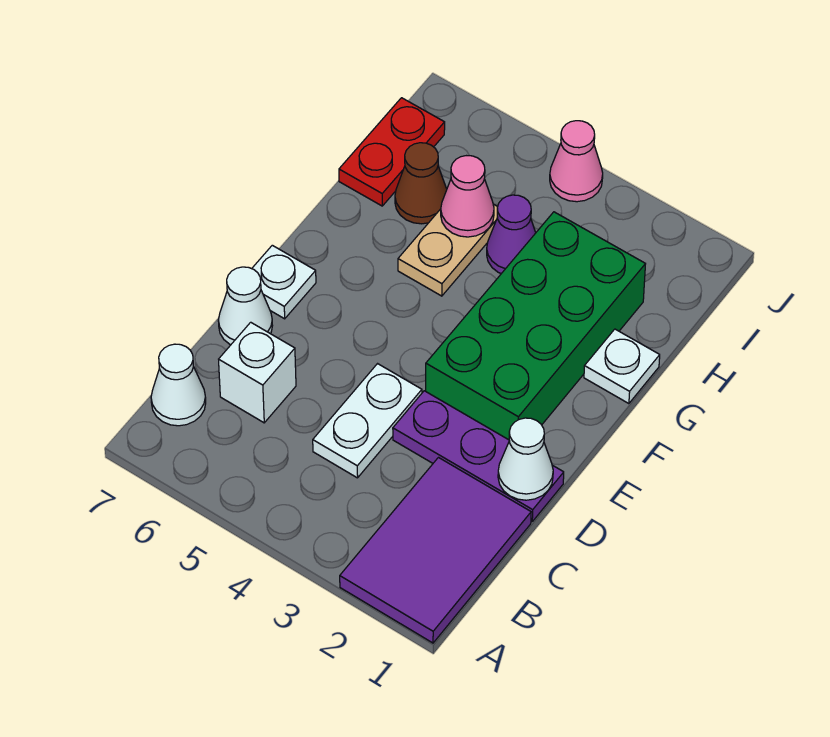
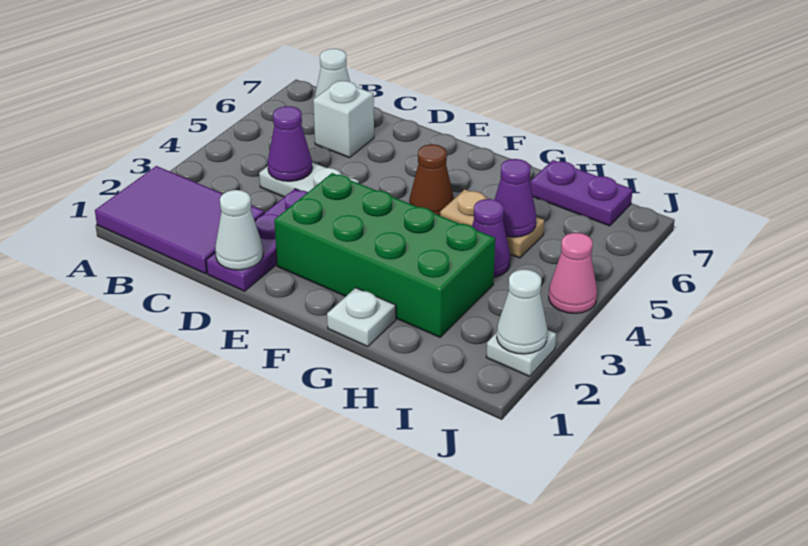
none -> purple 1x1 cone [268,106,312,181]
white 1x1 cone [218,267,273,345] -> white 1x1 cone moved to [497,269,547,354]
white 1x1 plate [252,245,316,319] -> white 1x1 plate moved to [486,330,556,376]
pink 1x1 cone [441,156,494,237] -> purple 1x1 cone [494,159,536,237]
brown 1x1 cone [395,143,447,224] -> brown 1x1 cone moved to [409,144,454,216]
red 1x2 plate [339,98,445,206] -> purple 1x2 plate [530,160,633,226]

